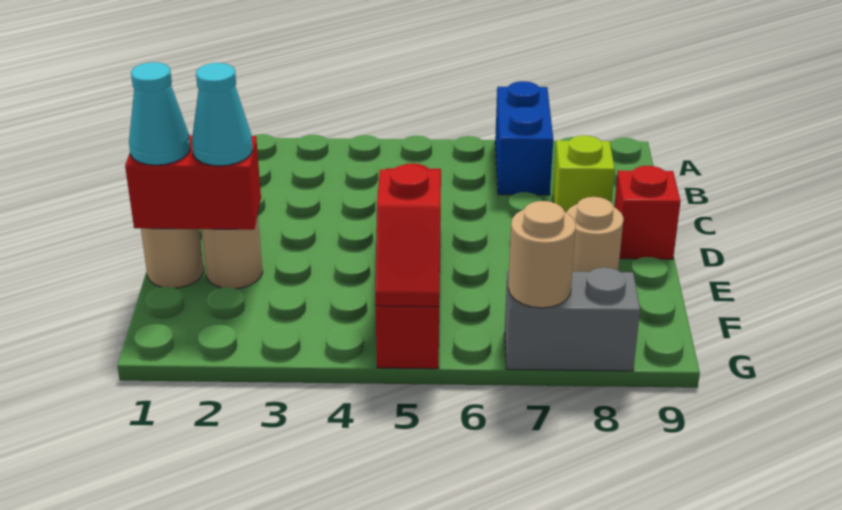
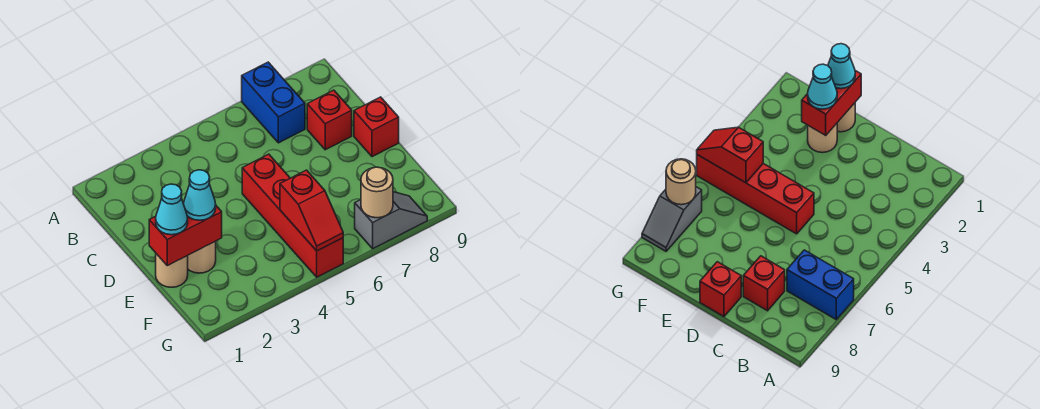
lime 1x1 brick [553,135,615,212] -> red 1x1 brick [307,90,352,150]
tan 1x1 round brick [566,197,624,272] -> none
grey 1x2 brick [505,268,640,371] -> grey 1x2 slope [355,192,427,248]

